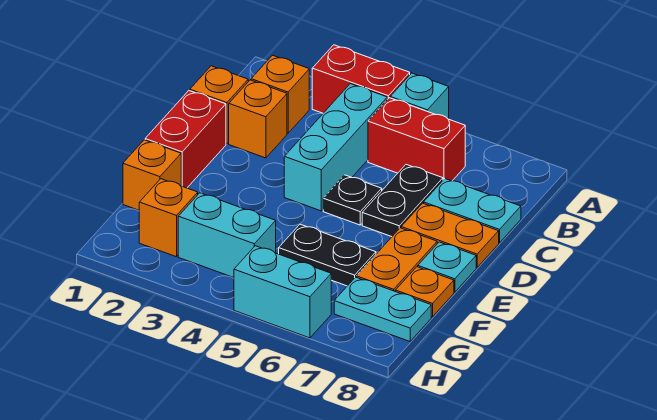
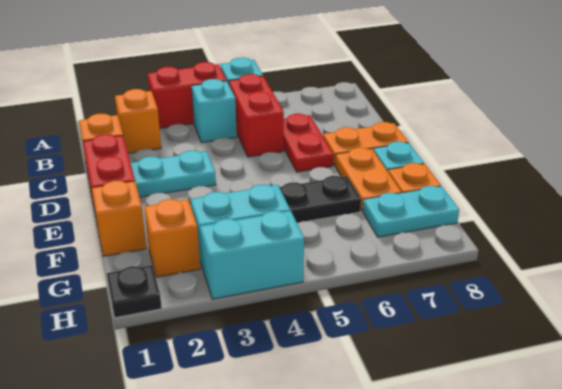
cyan 1x3 brick [284,84,387,211] -> cyan 1x1 brick [192,79,237,143]
red 1x2 brick [368,98,465,181] -> red 1x2 brick turned to [229,74,284,157]
orange 1x1 brick [229,80,287,158] -> none
black 1x2 plate [362,165,443,237] -> red 1x2 plate [284,114,333,172]
cyan 1x2 plate [424,179,521,243] -> cyan 1x2 plate moved to [131,150,216,197]
black 1x1 plate [323,175,382,225] -> black 1x1 plate moved to [107,265,162,318]
cyan 1x2 brick [234,246,331,338] -> cyan 1x2 brick moved to [200,211,304,299]

